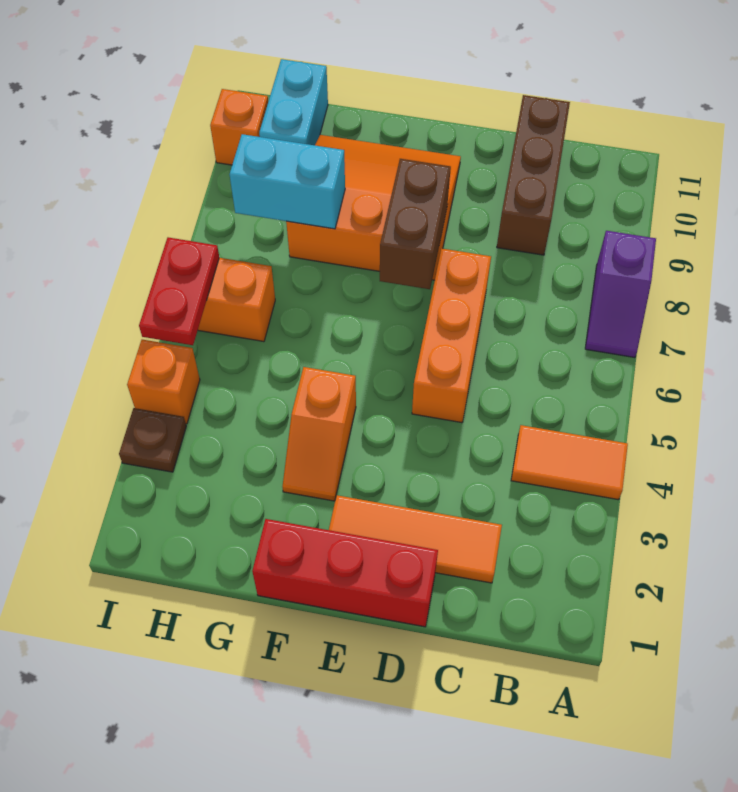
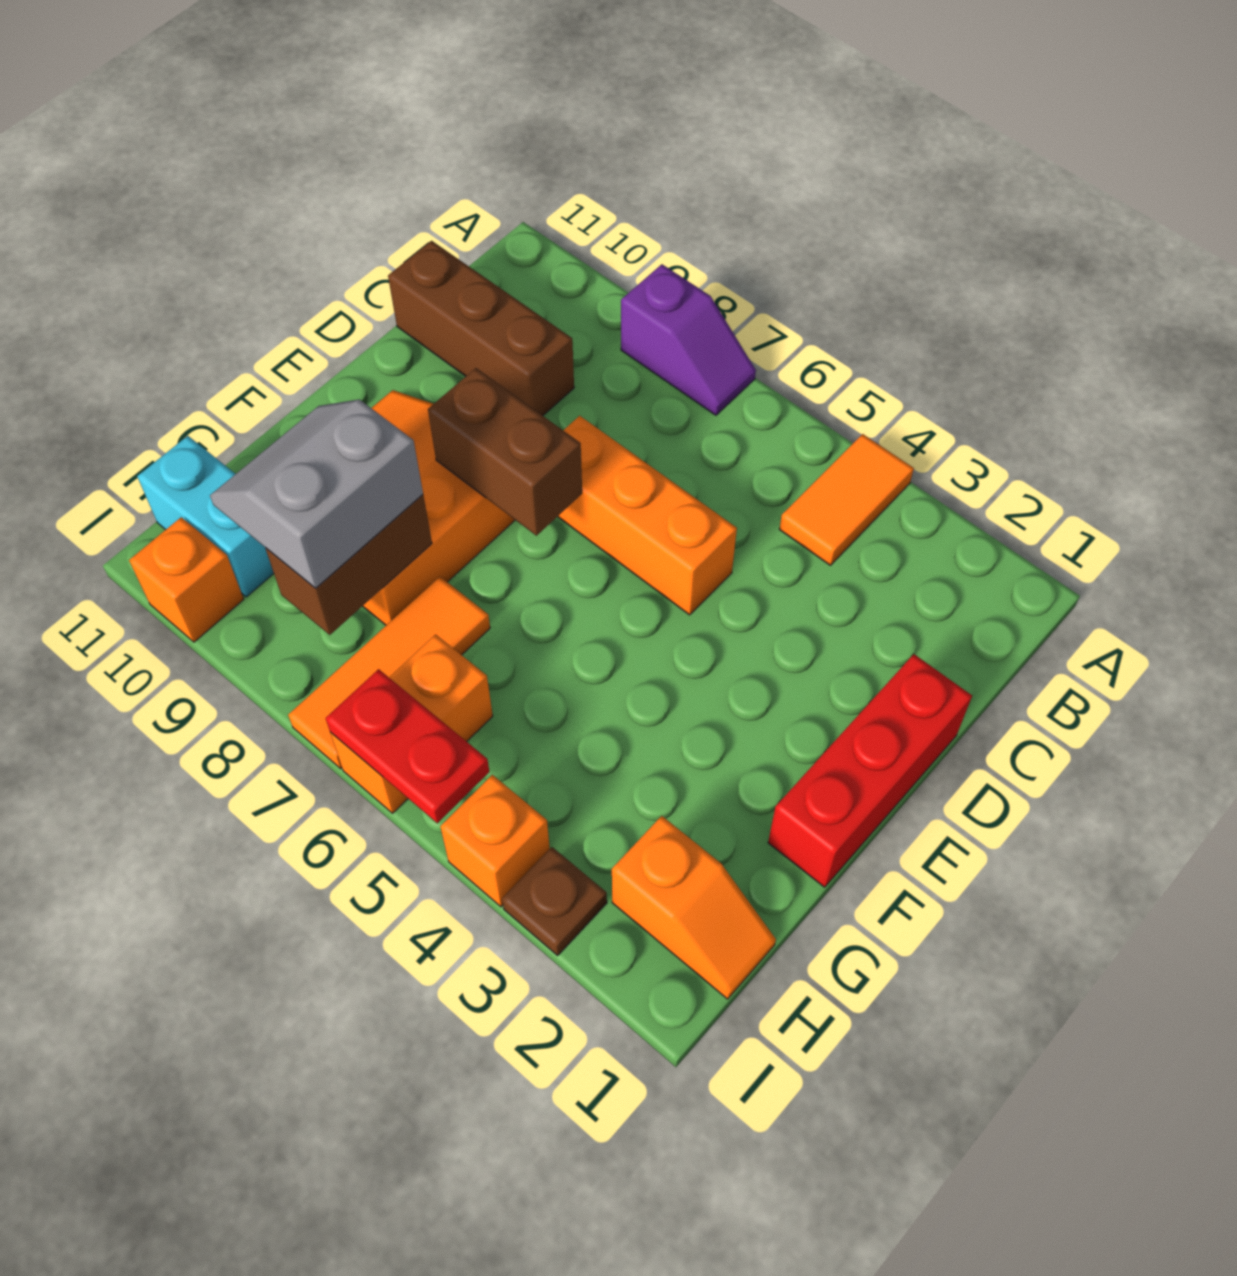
orange 1x3 tile [329,495,502,583] -> orange 1x3 tile moved to [288,577,490,769]
orange 1x2 slope [282,367,356,501] -> orange 1x2 slope moved to [612,816,776,999]
cyan 1x2 brick [229,134,345,229] -> brown 1x2 brick [265,495,432,635]
none -> grey 2x2 slope [210,399,423,588]

